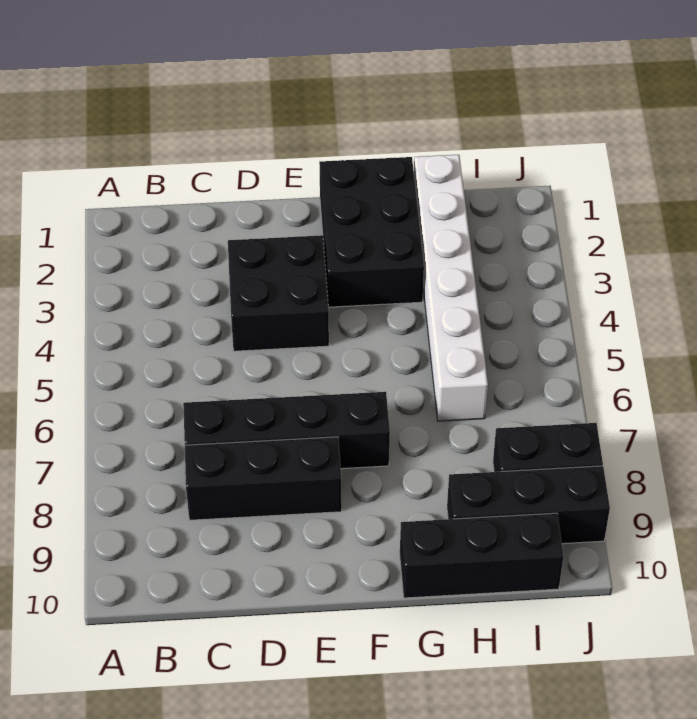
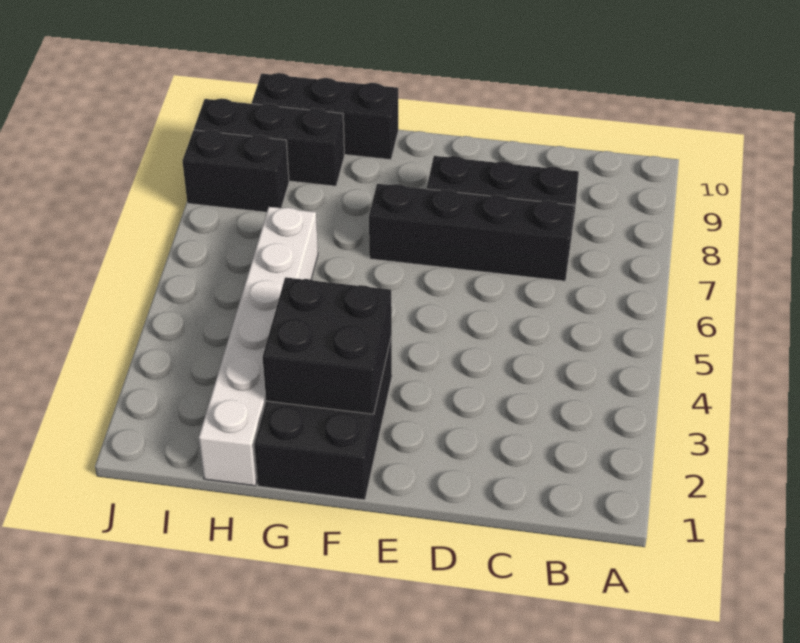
black 2x2 brick [228,235,329,351] -> black 2x2 brick moved to [263,277,392,414]

